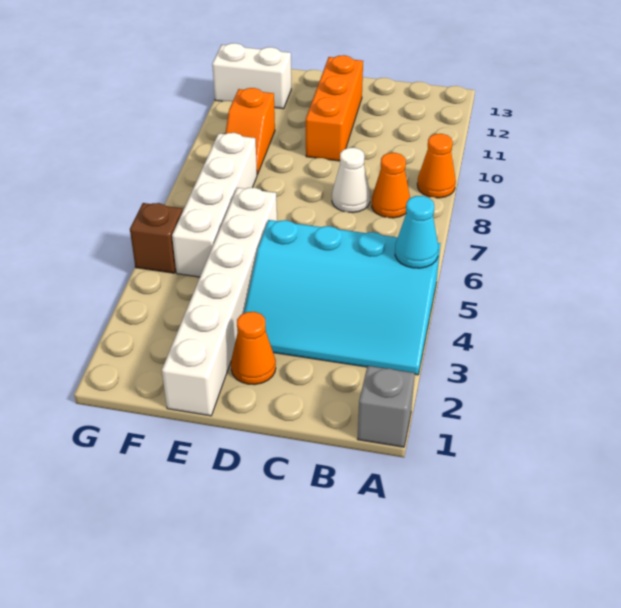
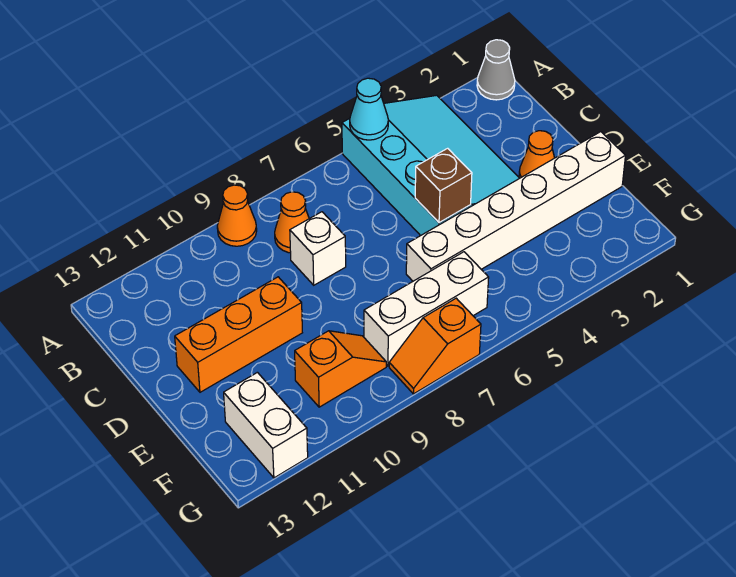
grey 1x1 brick [358,366,415,447] -> grey 1x1 cone [477,40,515,100]
white 1x1 cone [332,148,370,213] -> white 1x1 brick [290,212,346,285]
white 1x4 brick [172,133,257,277] -> white 1x3 brick [364,252,489,366]
brown 1x1 brick [130,203,182,273] -> brown 1x1 brick moved to [415,148,472,223]
none -> orange 1x2 slope [389,298,481,394]

